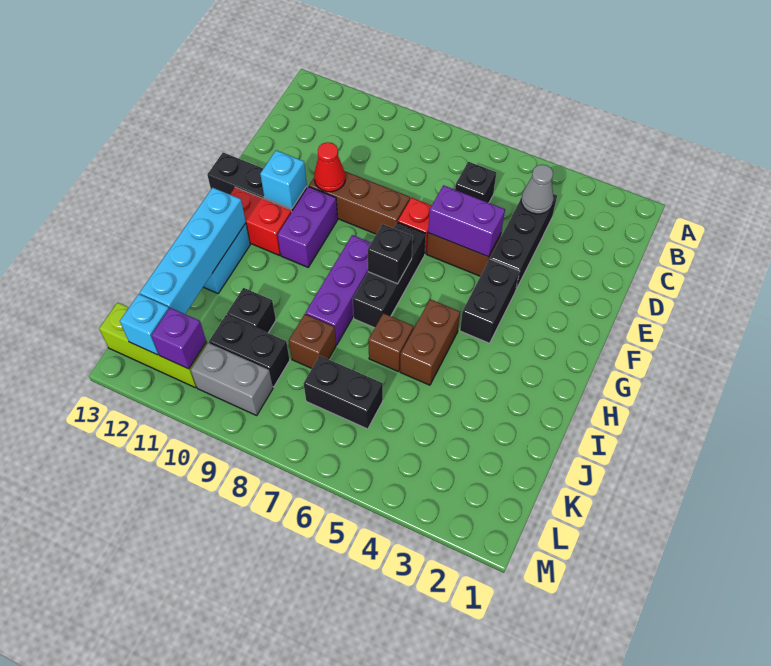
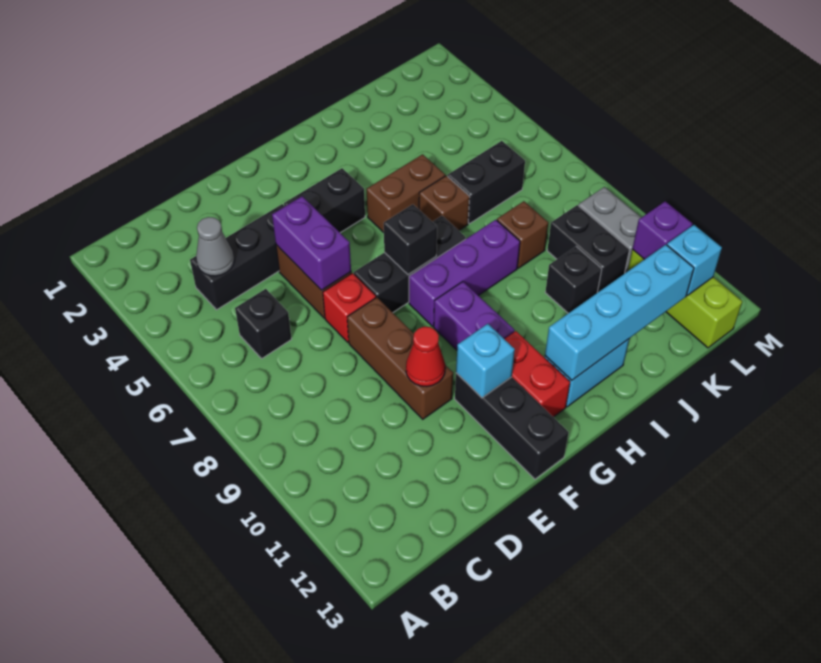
purple 1x2 brick [278,187,338,267] -> purple 1x2 brick turned to [434,282,515,350]
black 1x2 brick [304,356,383,429] -> black 1x2 brick turned to [448,141,525,224]

